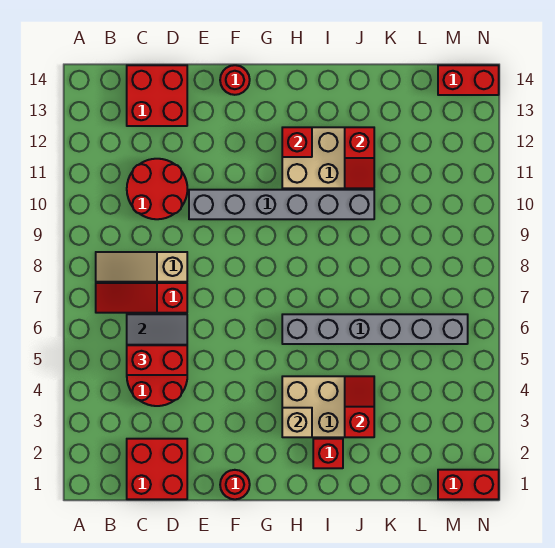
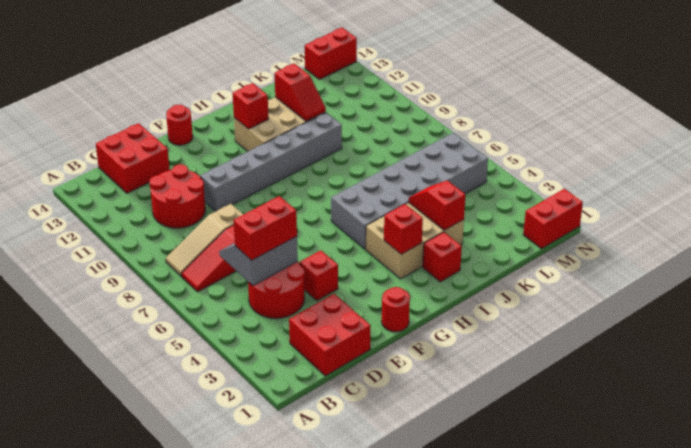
none -> red 1x1 brick [300,250,338,301]
tan 1x1 brick [282,408,312,437] -> red 1x1 brick [384,204,423,254]
grey 1x6 brick [282,314,468,344] -> grey 2x6 brick [331,133,488,249]

